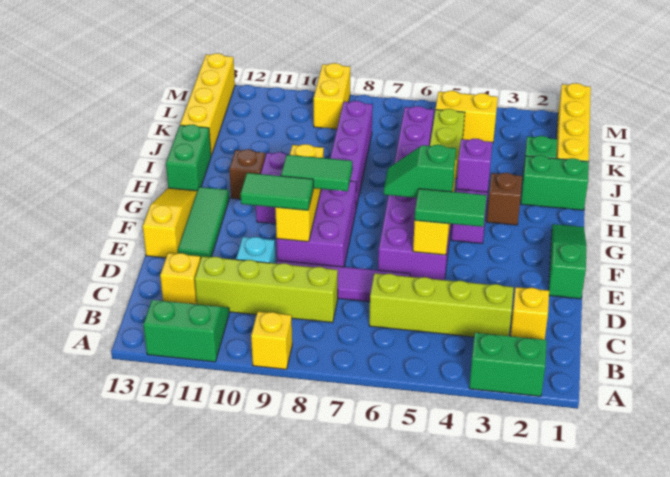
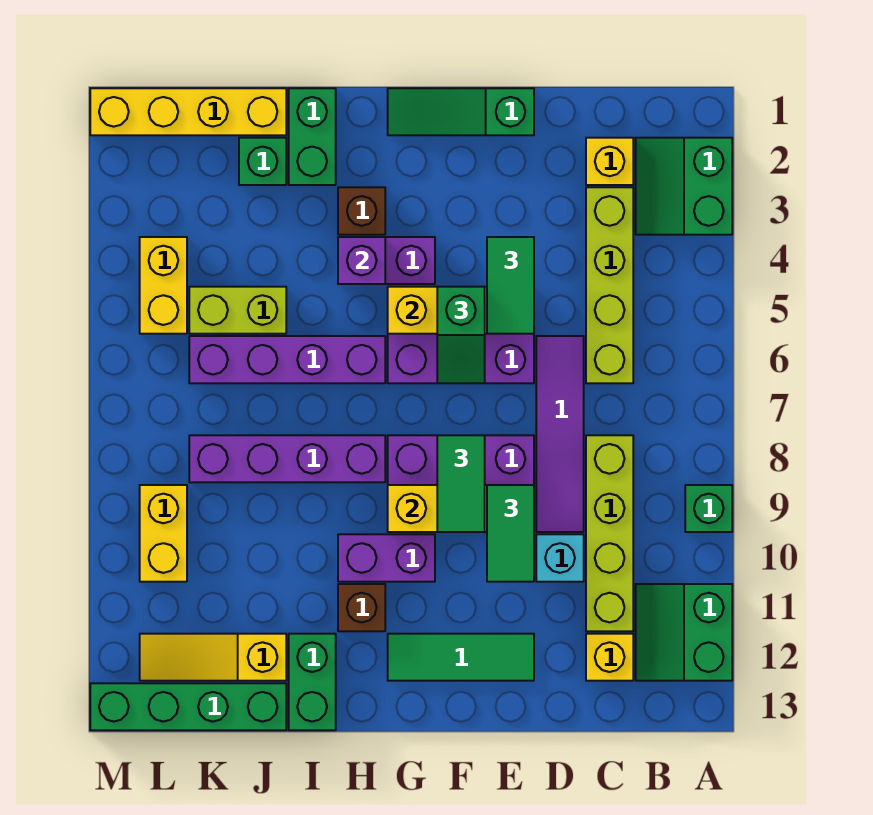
yellow 1x1 brick [251,312,292,369] -> green 1x1 brick [685,485,732,532]
yellow 1x3 slope [143,188,197,258] -> yellow 1x3 slope moved to [140,634,286,681]
green 1x2 brick [166,124,211,191] -> green 1x2 brick turned to [289,634,336,730]
yellow 1x4 brick [180,53,235,156] -> green 1x4 brick [90,683,286,730]
yellow 1x2 brick [314,63,350,129] -> yellow 1x2 brick turned to [140,485,187,582]

